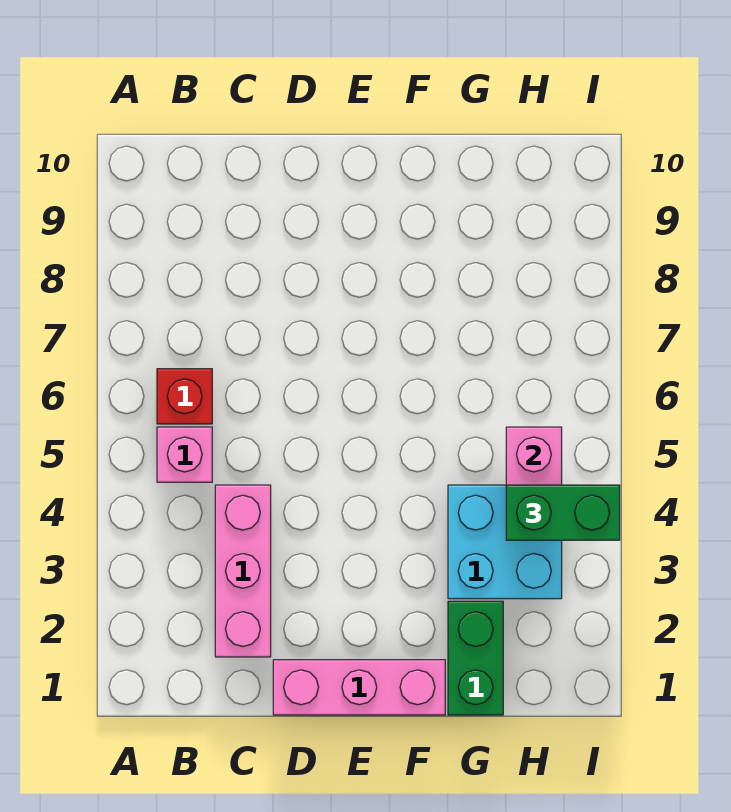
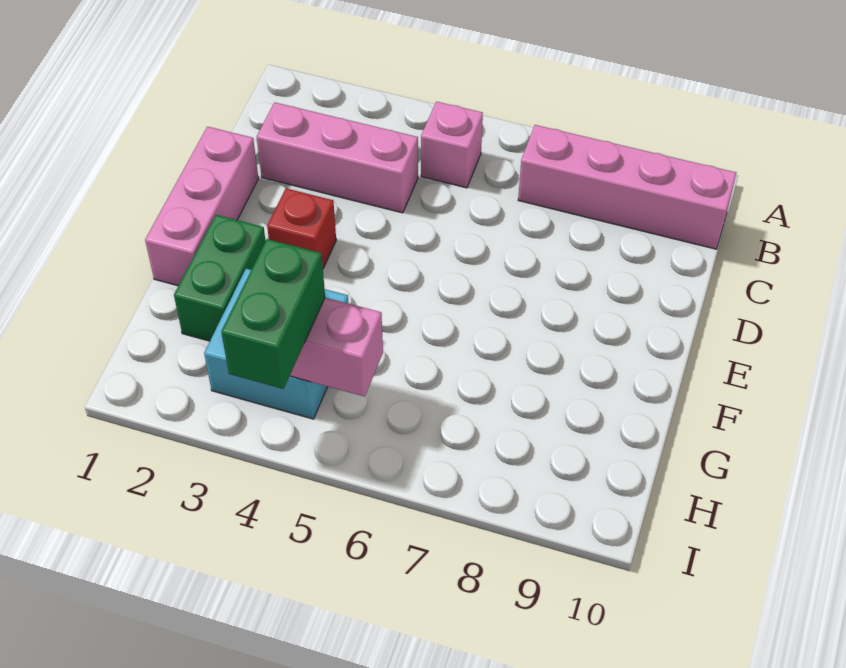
red 1x1 brick [157,369,212,424] -> red 1x1 brick moved to [267,188,336,268]
none -> pink 1x4 brick [518,125,736,249]
green 1x2 brick [448,601,503,715] -> green 1x2 brick turned to [174,215,265,341]

